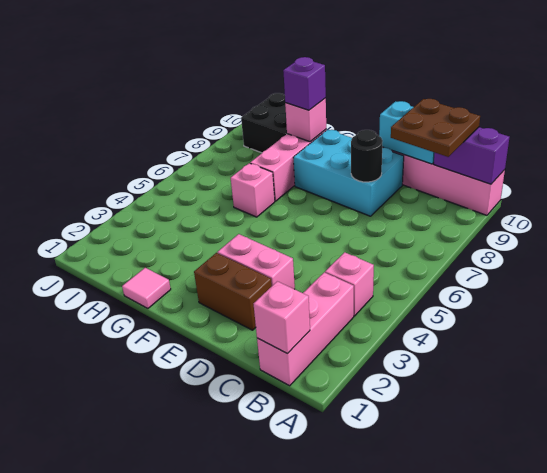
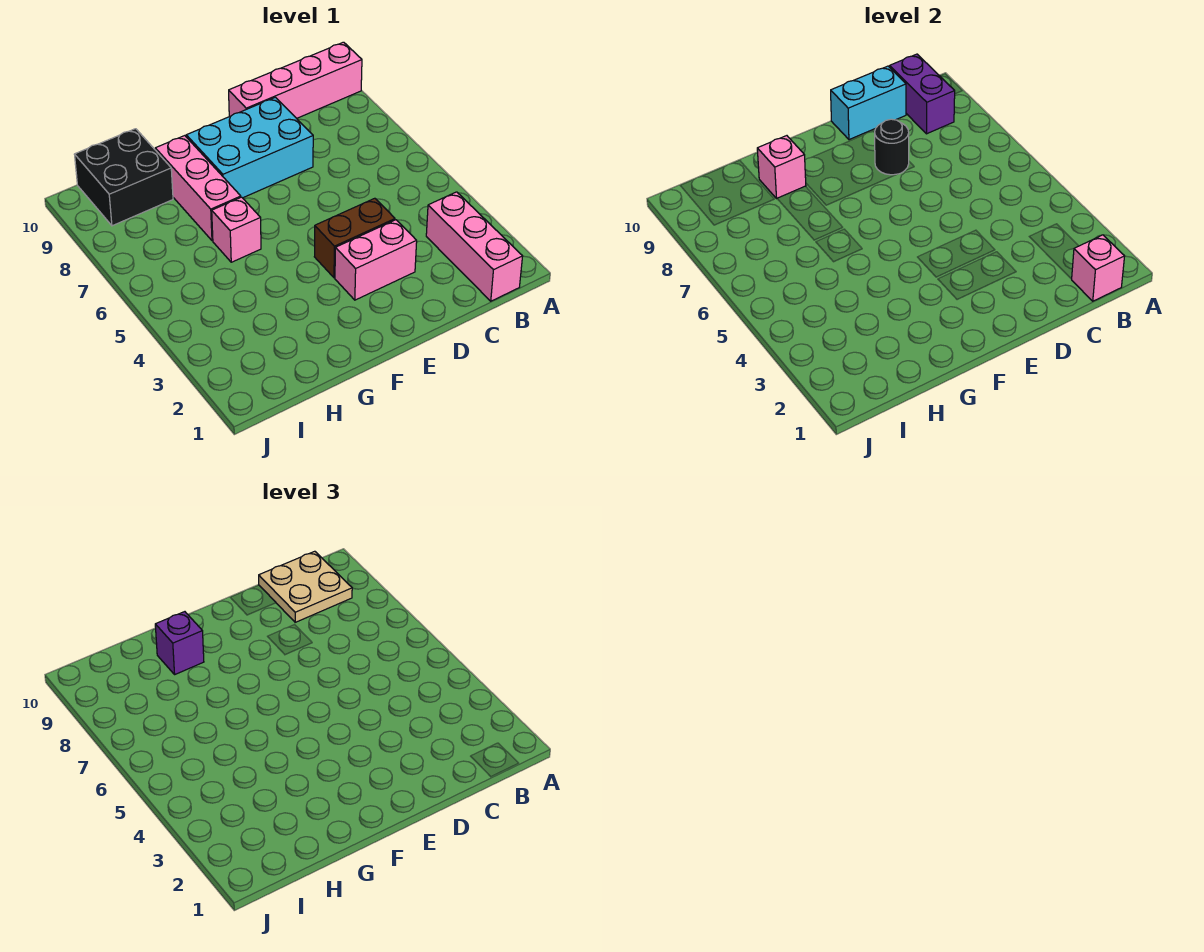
purple 1x2 brick [434,127,509,184] -> purple 1x2 brick turned to [890,54,955,134]
pink 1x1 brick [325,252,374,316] -> none
brown 2x2 plate [391,99,480,157] -> tan 2x2 plate [259,551,352,622]
brown 1x2 brick [194,253,272,330] -> brown 1x2 brick moved to [314,198,395,278]
pink 1x1 tile [122,268,171,308] -> none

